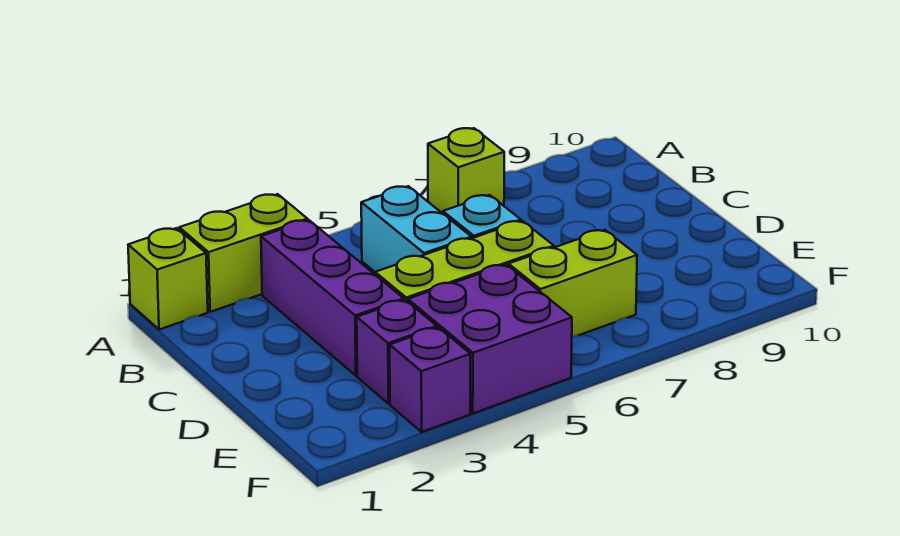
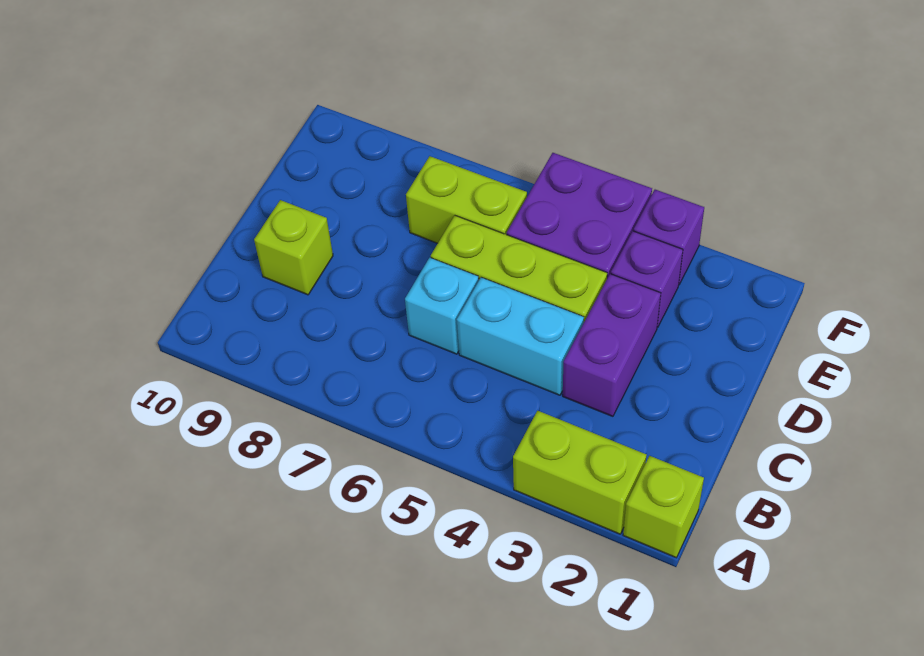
lime 1x1 brick [428,128,504,213] -> lime 1x1 brick moved to [254,200,333,295]
purple 1x3 brick [261,220,404,376] -> purple 1x2 brick [563,274,661,416]
cyan 1x2 brick [361,186,472,272] -> cyan 1x2 brick turned to [457,277,584,395]

